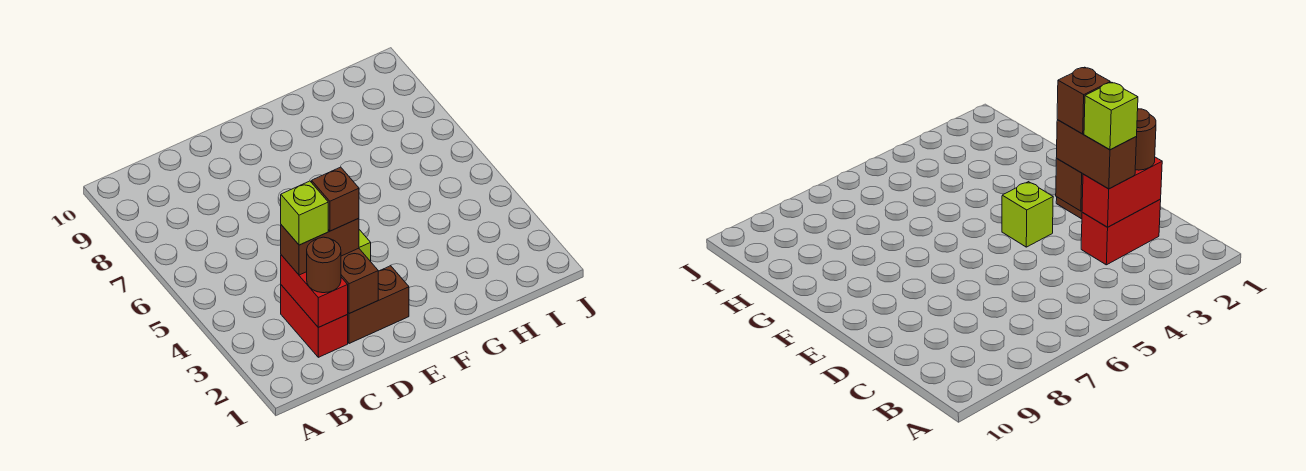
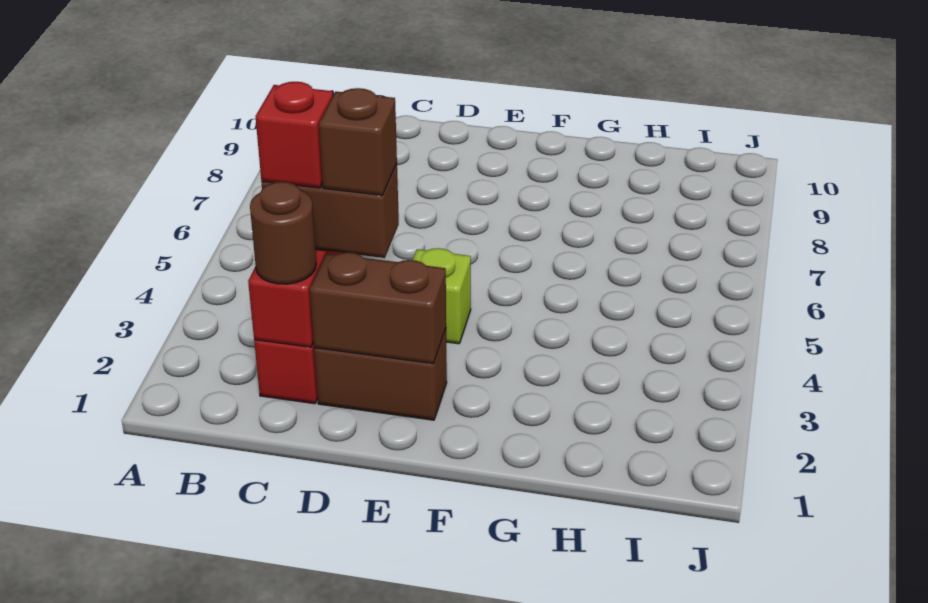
lime 1x1 brick [281,181,328,245] -> red 1x1 brick [256,82,333,188]
brown 1x2 brick [341,248,378,314] -> brown 1x2 brick turned to [310,252,446,364]

